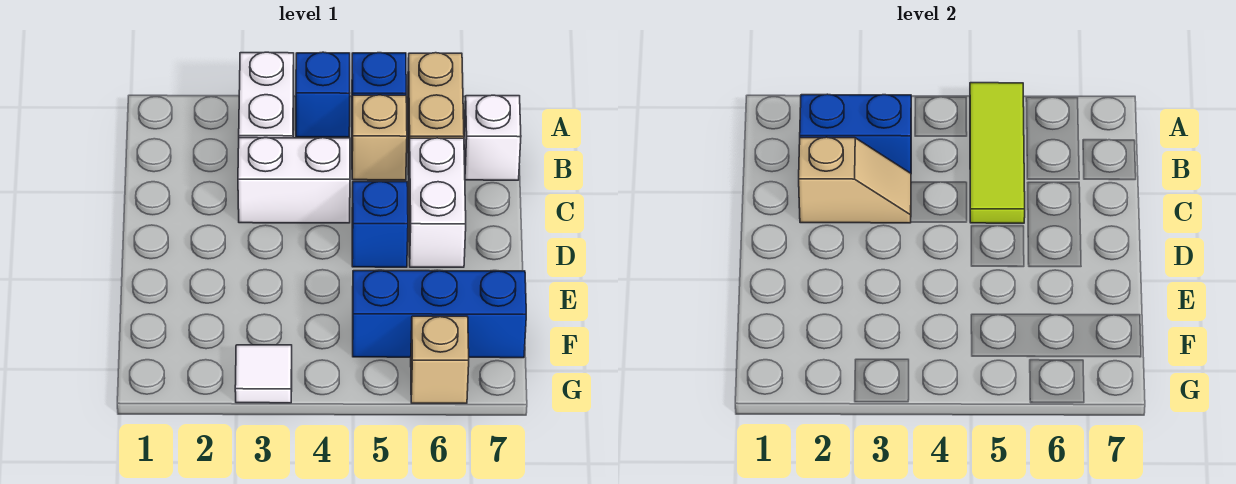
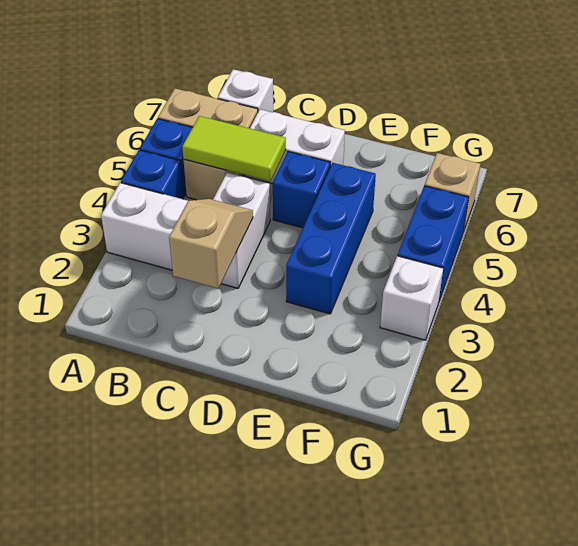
lime 1x3 tile [970,83,1025,223] -> lime 1x2 tile [182,116,286,181]
blue 1x2 brick [800,94,911,173] -> blue 1x2 brick moved to [398,186,469,303]
blue 1x3 brick [353,271,526,358] -> blue 1x3 brick moved to [286,163,376,314]
white 1x1 tile [235,345,292,403] -> white 1x1 brick [380,256,443,340]

